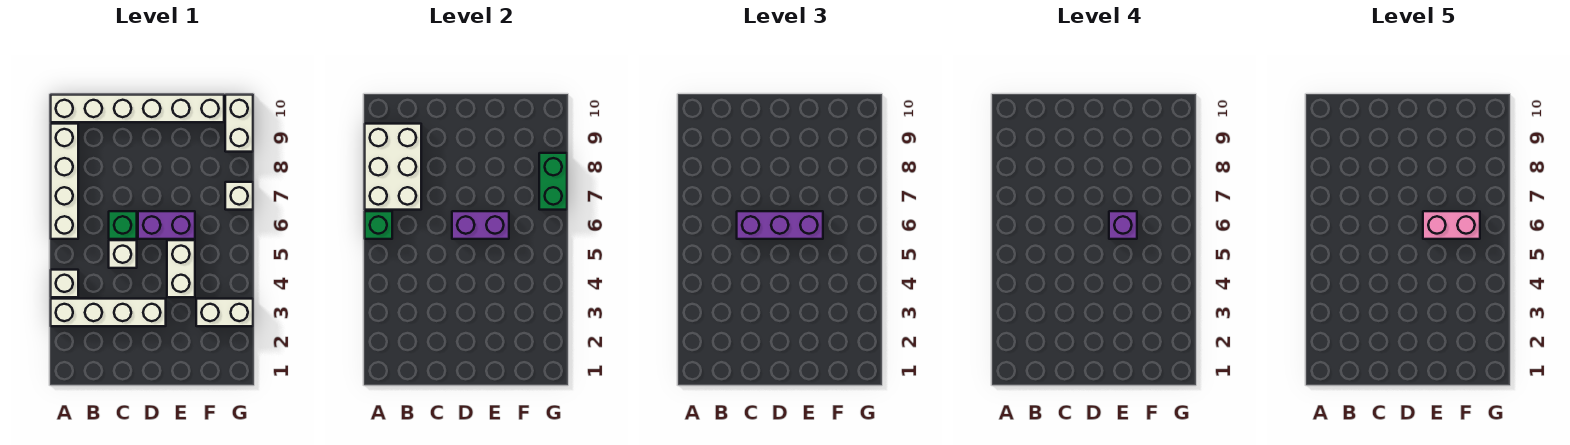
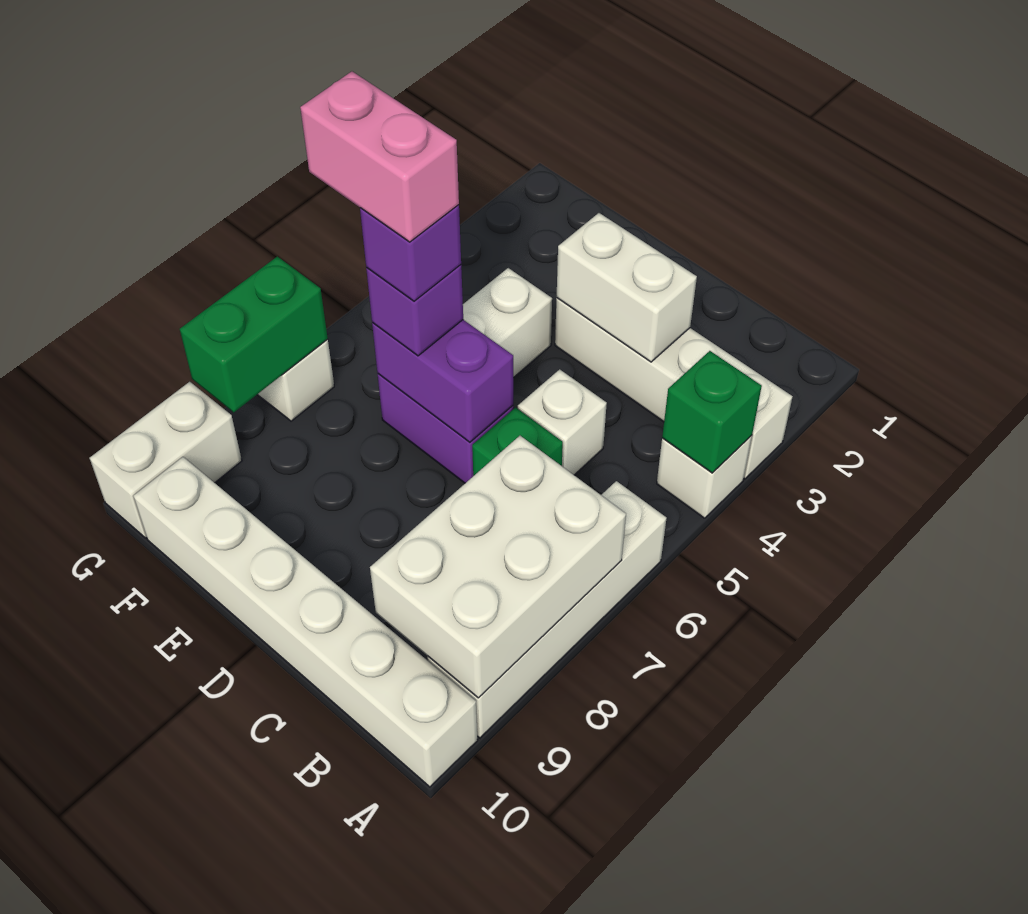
green 1x1 brick [365,211,392,239] -> green 1x1 brick moved to [662,351,762,473]
purple 1x3 brick [737,211,823,239] -> purple 1x1 brick [366,265,463,356]
white 1x2 brick [196,299,253,326] -> white 1x2 brick moved to [557,213,697,362]

